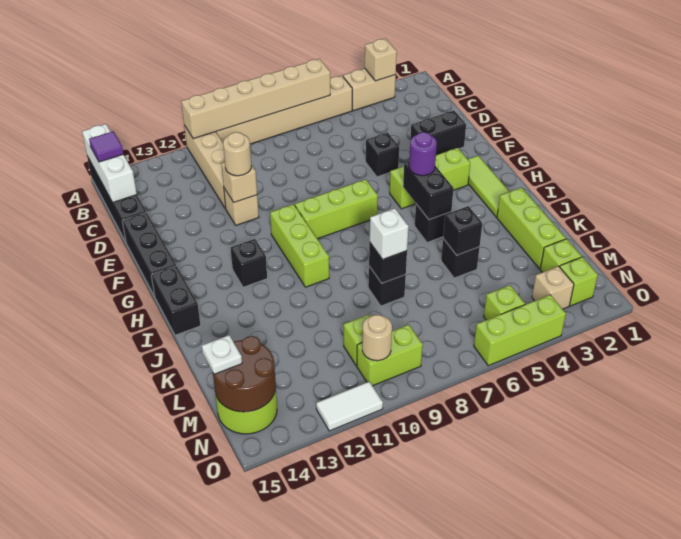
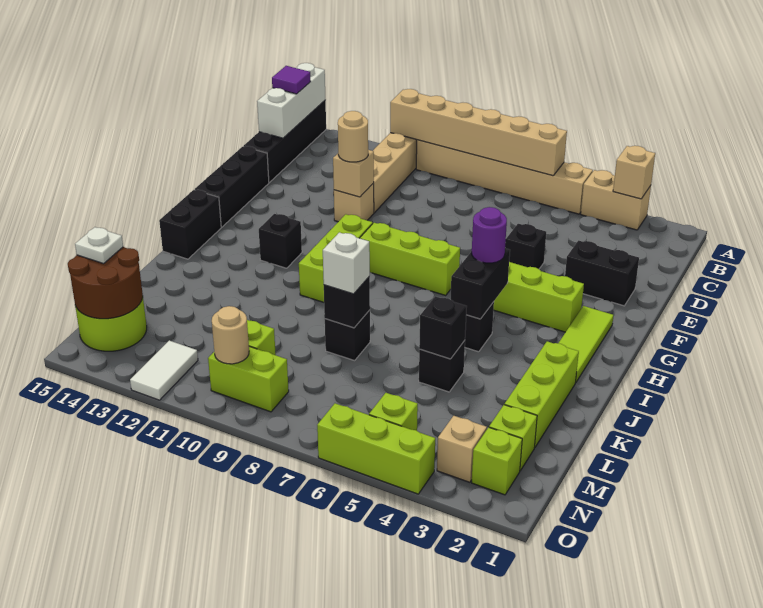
white 1x2 tile [316,382,383,431] -> white 1x2 tile turned to [130,340,198,400]

